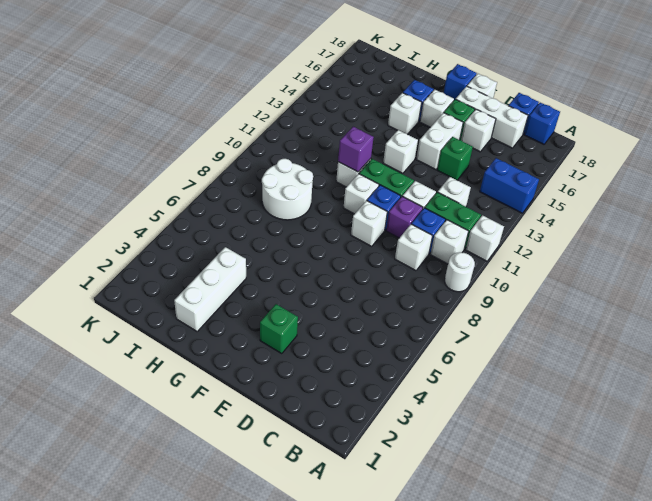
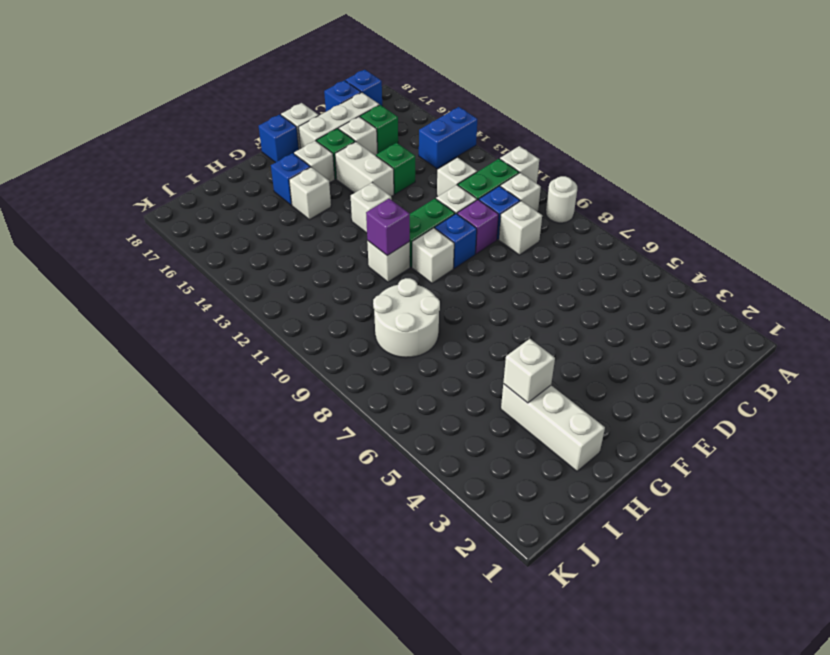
green 1x1 brick [260,304,298,353] -> green 1x1 brick moved to [360,105,398,153]
white 1x1 brick [351,201,387,246] -> white 1x1 brick moved to [503,339,555,403]

